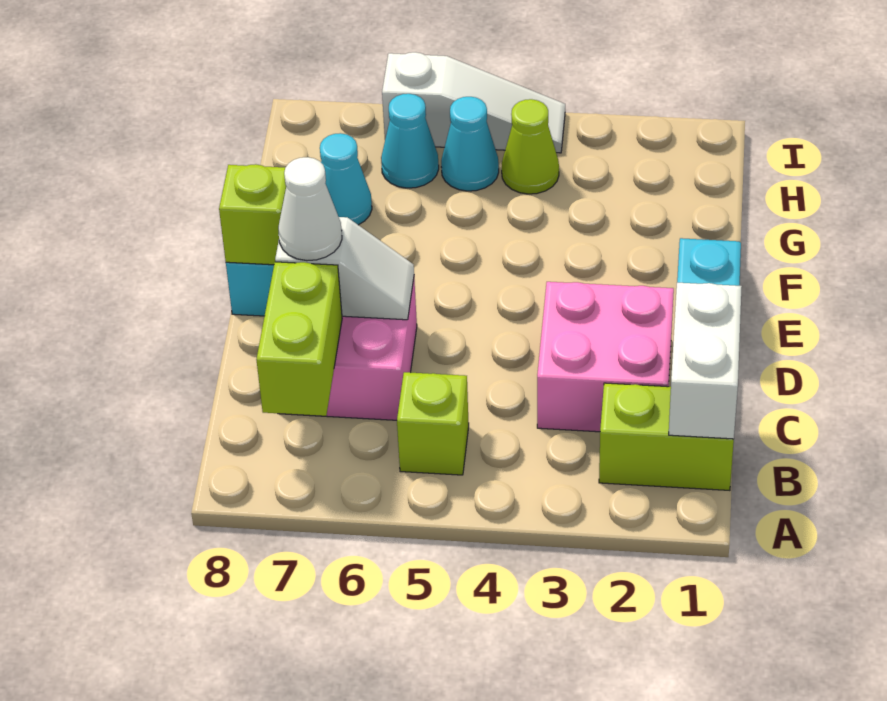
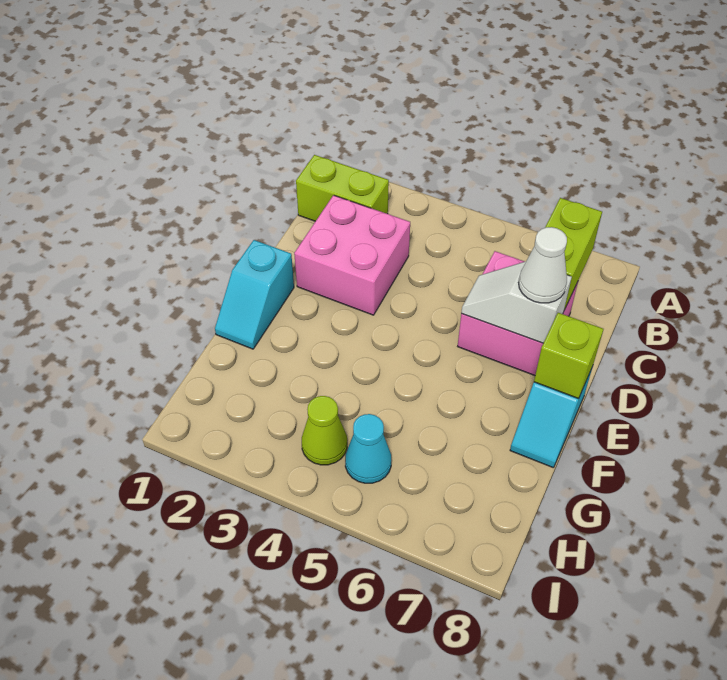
white 1x2 brick [669,283,742,439] -> none
lime 1x1 brick [397,372,469,475] -> none
cyan 1x1 cone [320,133,372,225] -> none
cyan 1x1 cone [381,94,439,188] -> none
white 1x3 slope [382,52,565,153] -> none

